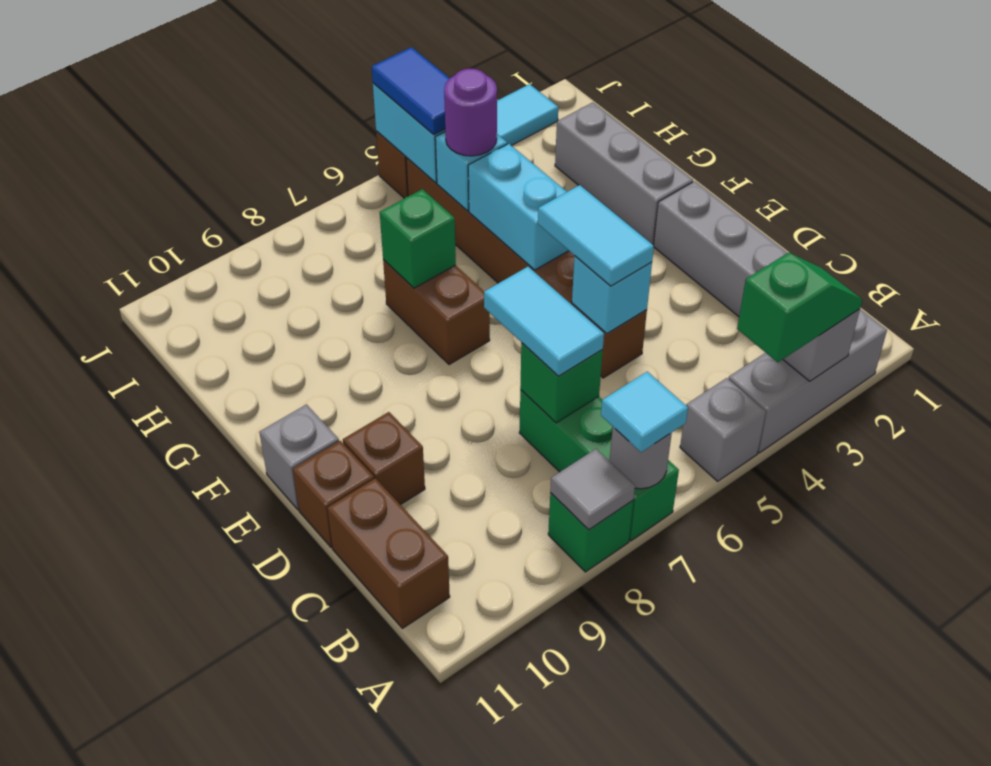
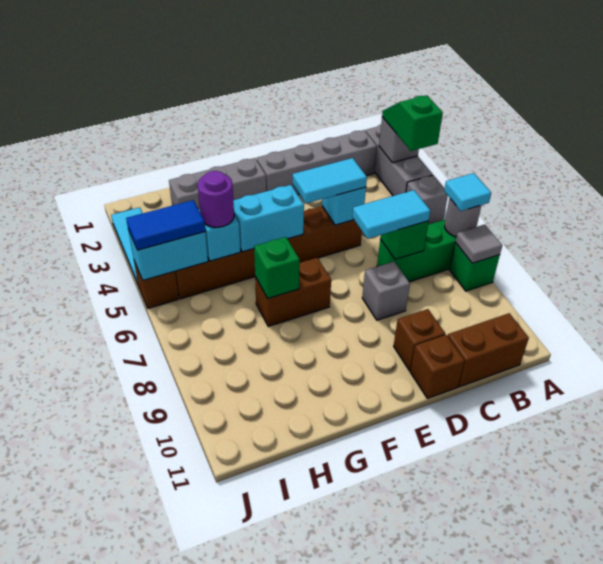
grey 1x1 brick [259,405,339,509] -> grey 1x1 brick moved to [362,262,410,320]

